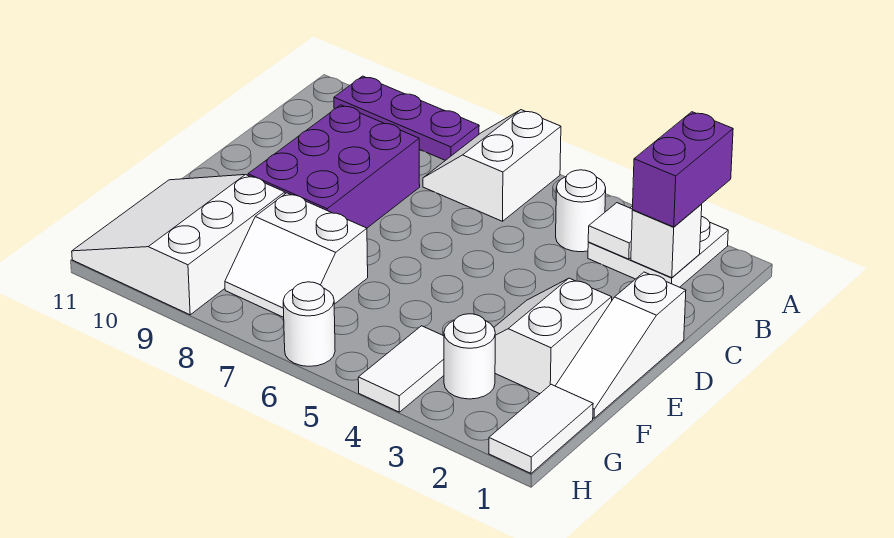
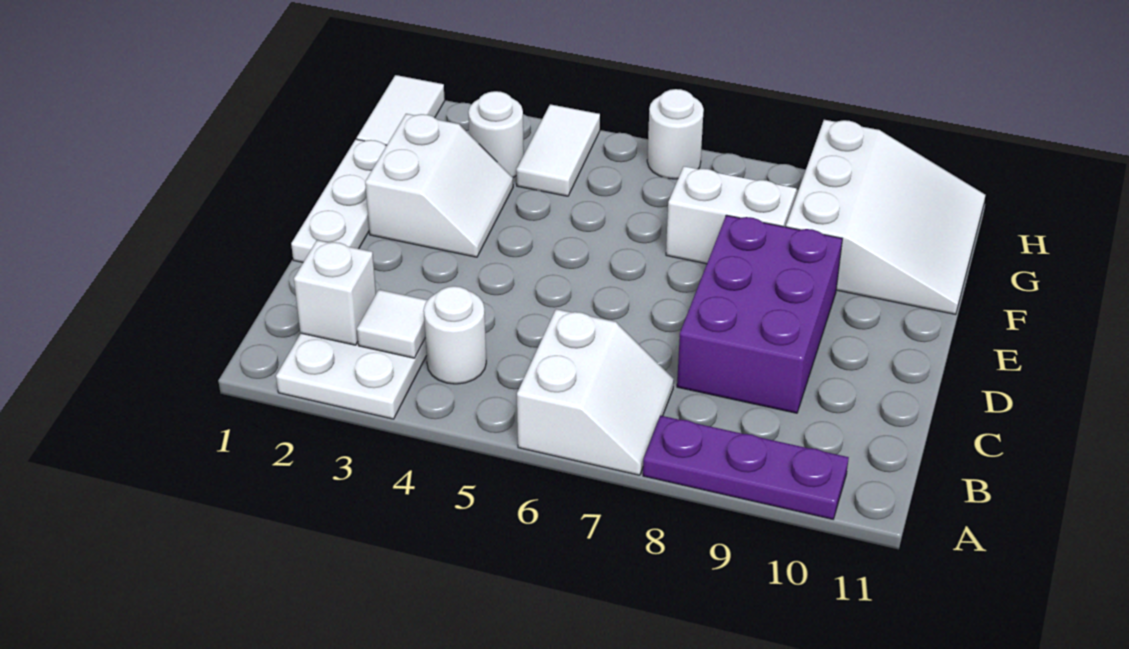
purple 1x2 brick [633,112,733,227] -> none
white 1x3 slope [556,272,686,418] -> white 1x3 plate [291,139,387,262]

